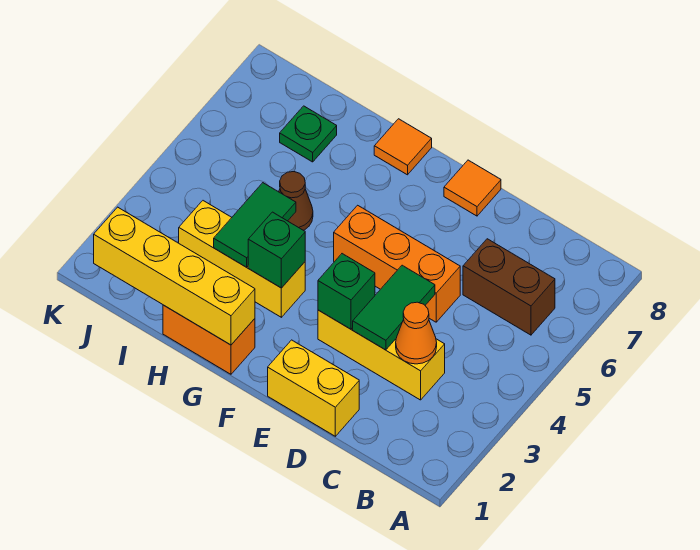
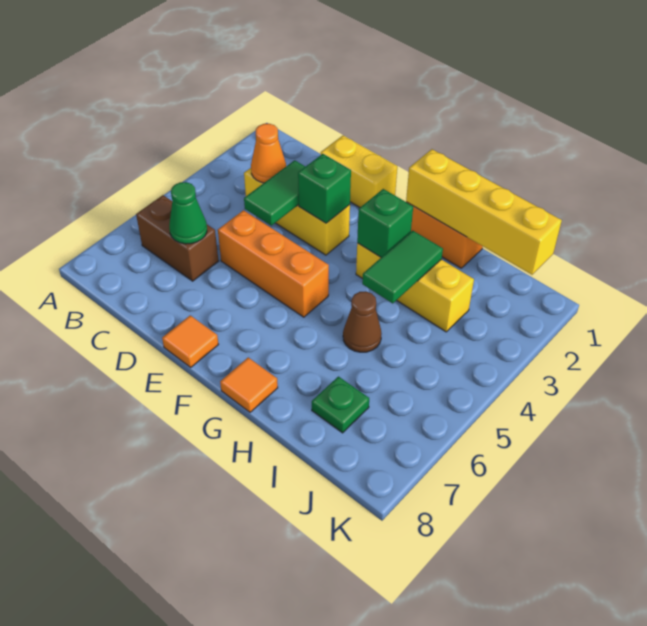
none -> green 1x1 cone [169,182,207,244]

